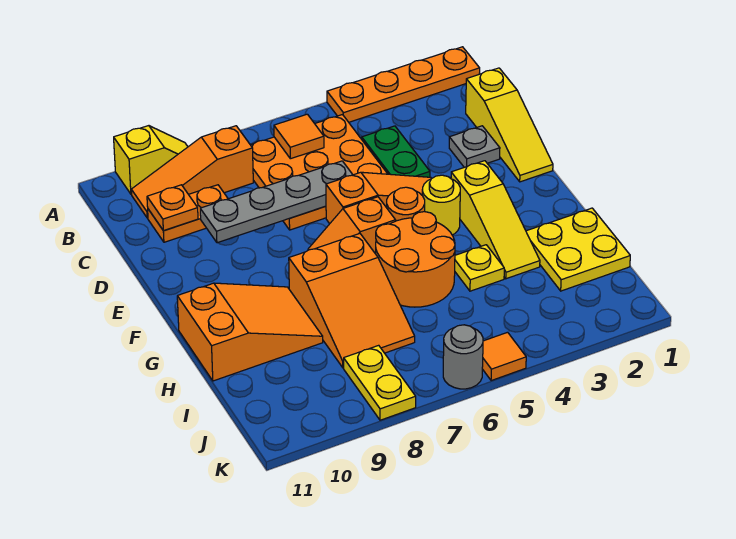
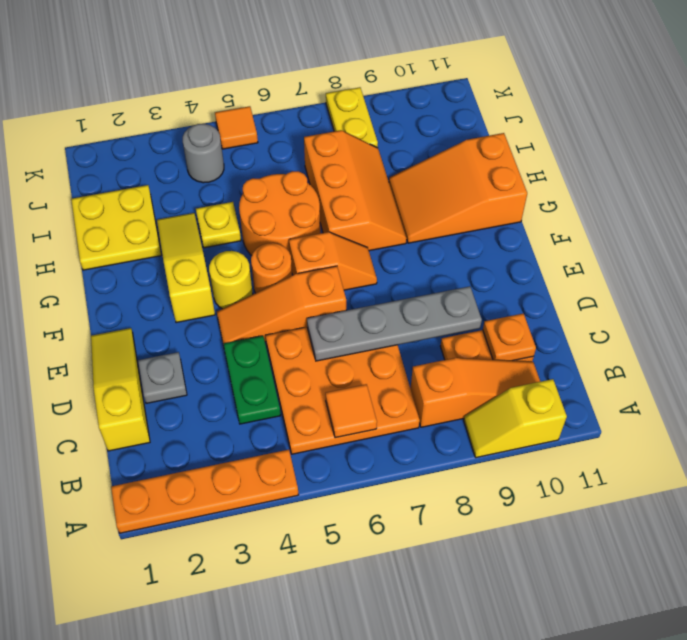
orange 2x3 slope [289,234,415,368] -> orange 2x3 slope turned to [304,130,407,251]
grey 1x1 round brick [443,325,483,389] -> grey 1x1 round brick moved to [183,124,224,183]

